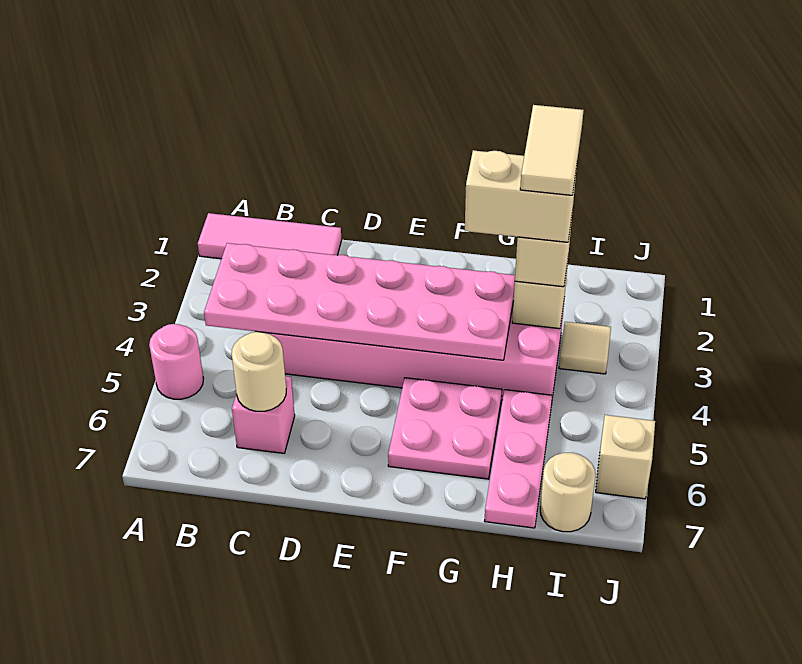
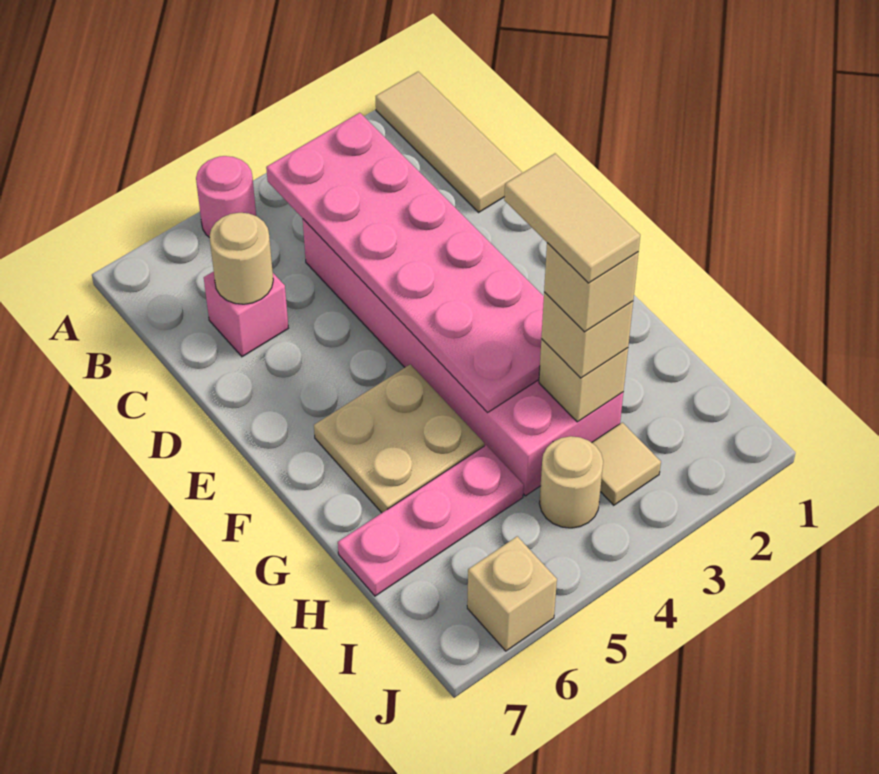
pink 1x3 tile [198,213,342,259] -> tan 1x3 tile [376,72,522,212]
pink 2x2 plate [388,378,502,479] -> tan 2x2 plate [314,364,484,513]
tan 1x2 brick [465,150,577,242] -> tan 1x1 brick [544,243,638,332]
tan 1x2 tile [520,105,584,195] -> tan 1x2 tile turned to [504,154,640,283]
tan 1x1 round brick [540,453,595,532] -> tan 1x1 round brick moved to [539,436,603,528]

